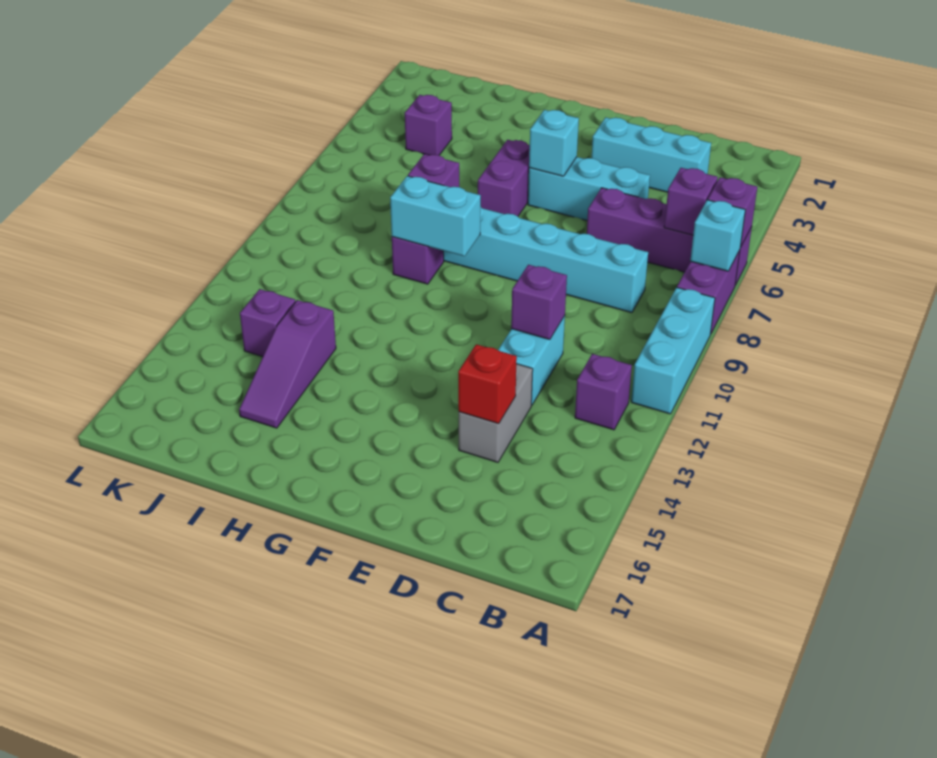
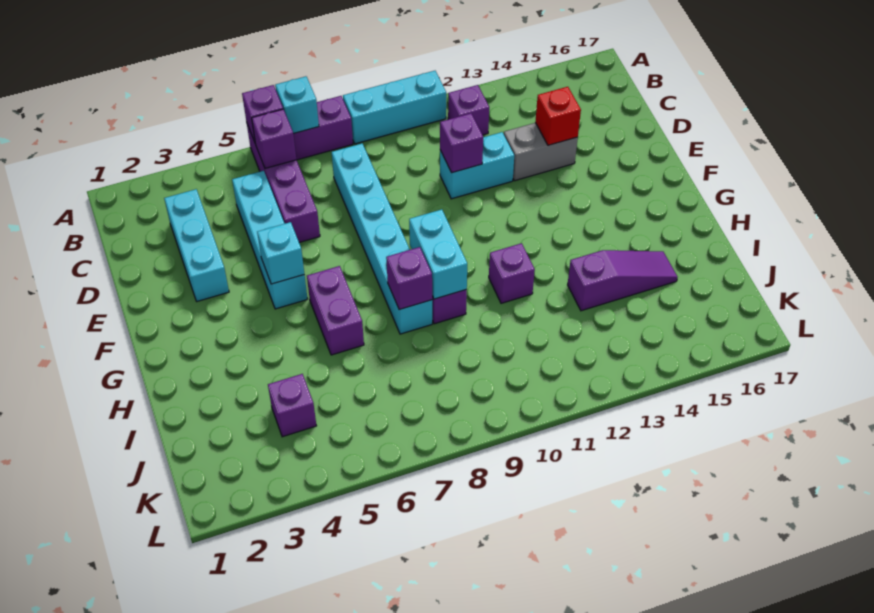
cyan 1x3 brick [528,157,650,220] -> cyan 1x4 brick [232,171,307,309]
purple 1x2 brick [478,140,530,216] -> purple 1x2 brick turned to [307,266,364,355]
purple 1x1 brick [240,289,296,357] -> purple 1x1 brick moved to [489,243,535,303]

